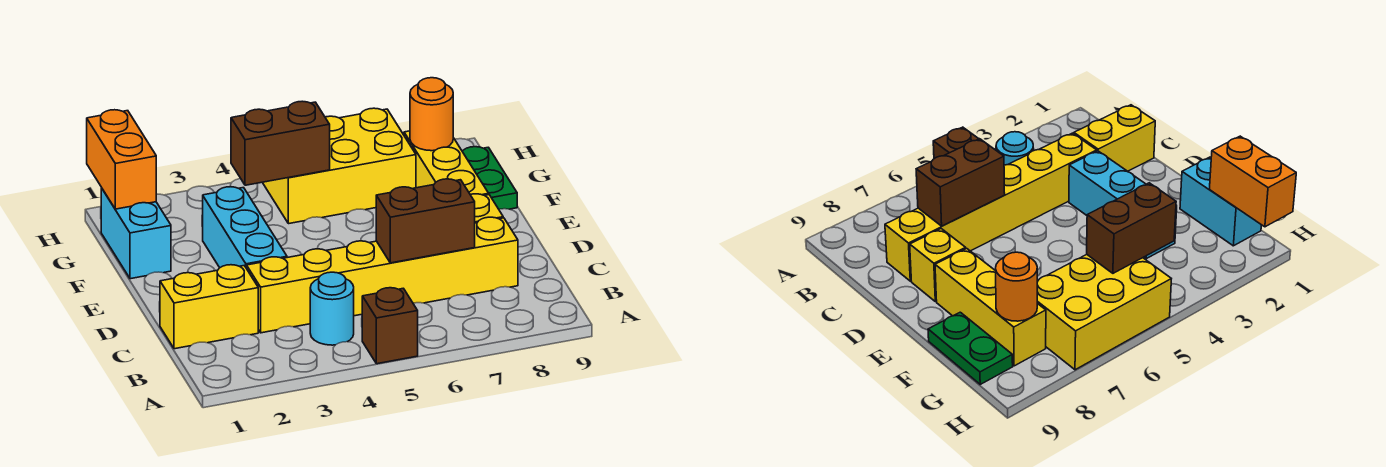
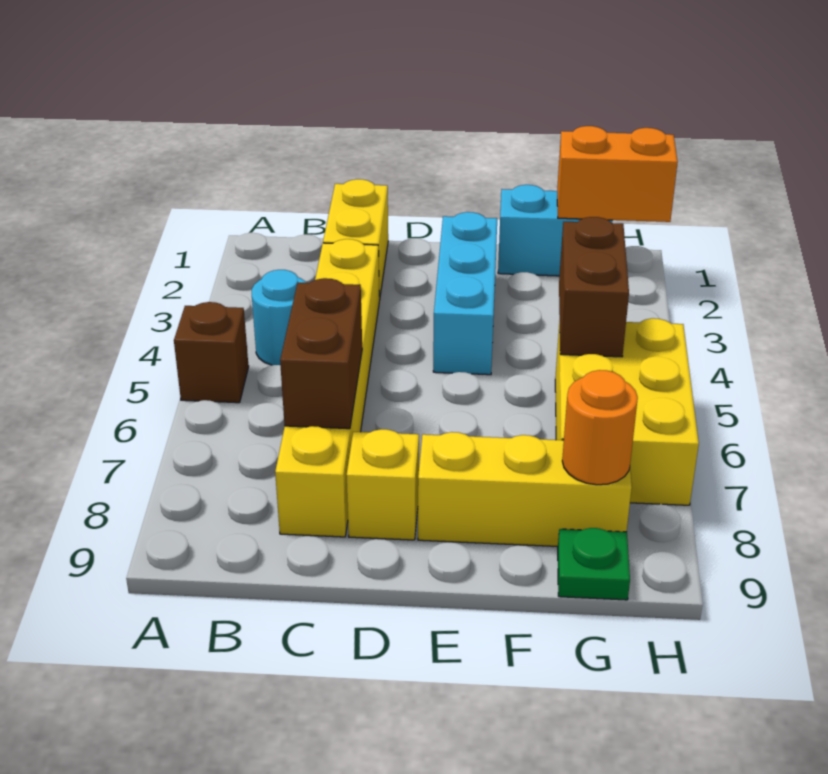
cyan 1x3 brick [203,187,287,268] -> cyan 1x3 brick turned to [433,212,497,375]
green 1x2 plate [462,147,517,209] -> green 1x1 plate [558,528,630,600]

